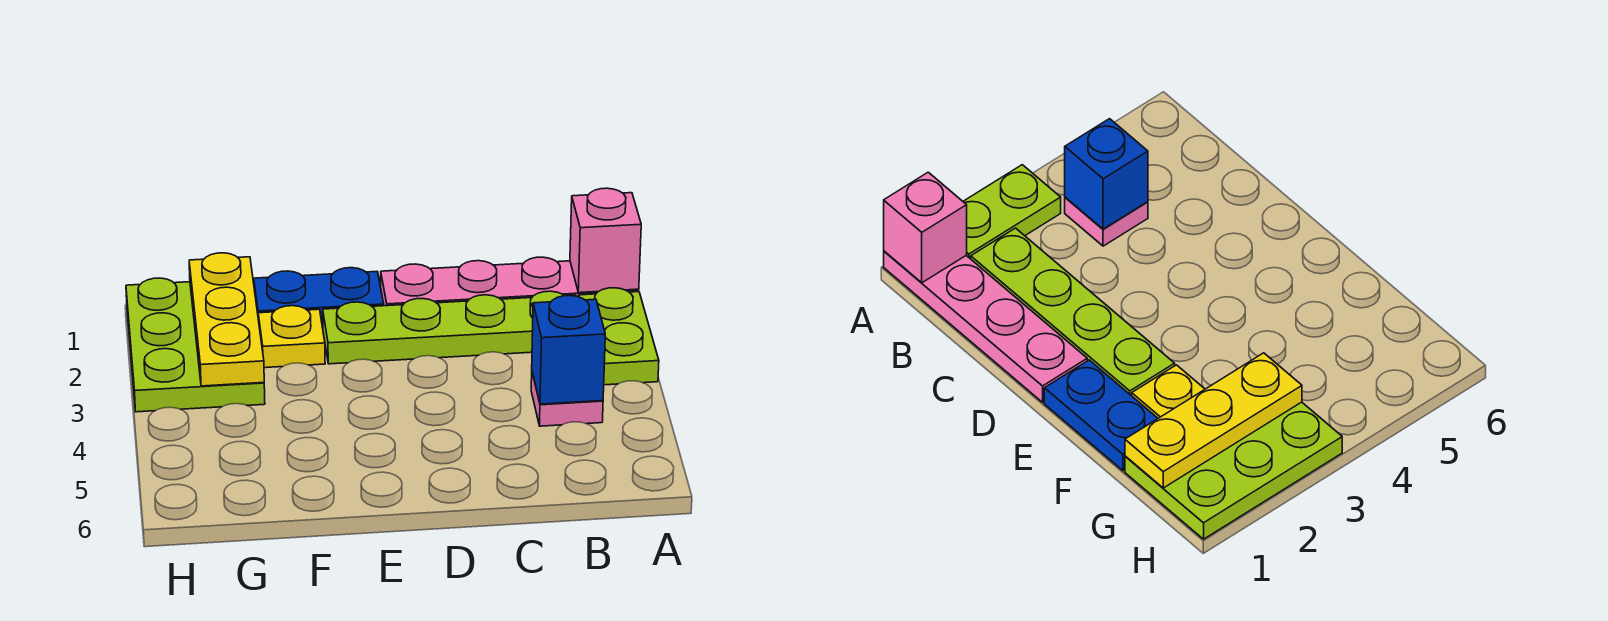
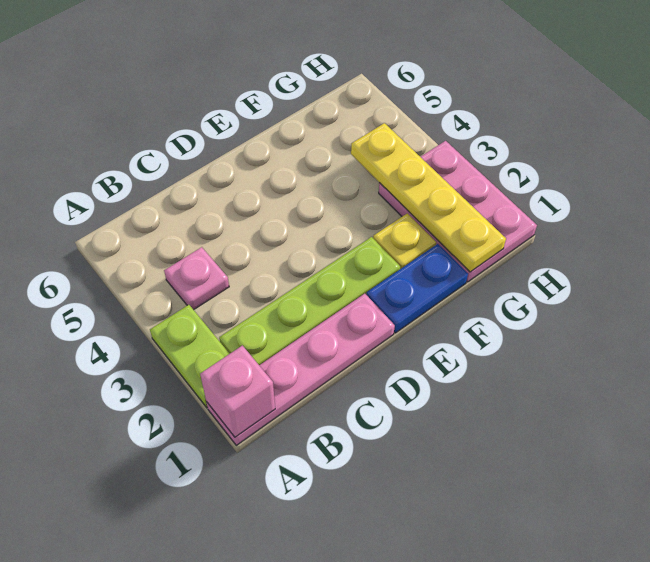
blue 1x1 brick [532,296,605,404] -> none
lime 2x3 plate [126,278,265,412] -> pink 2x3 plate [379,141,537,282]
yellow 1x3 plate [189,253,264,386] -> yellow 1x4 plate [351,123,506,272]

